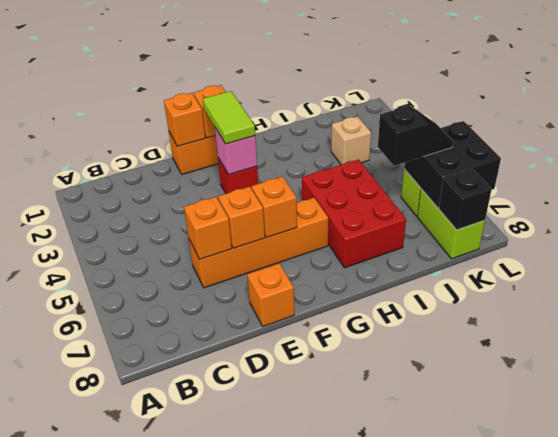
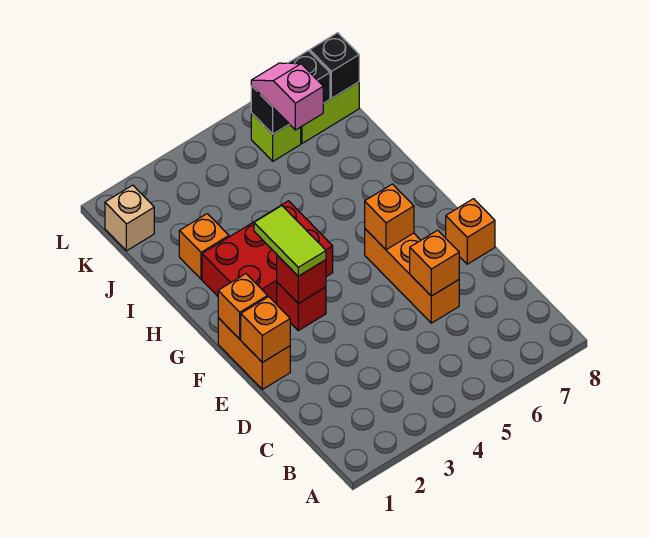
orange 1x4 brick [189,198,328,288] -> orange 1x3 brick [365,229,459,323]
orange 1x1 brick [218,187,265,248] -> orange 1x1 brick moved to [179,214,229,279]
lime 1x2 tile [203,91,255,144] -> lime 1x2 tile turned to [254,206,326,276]
pink 1x1 brick [215,128,257,174] -> red 1x1 brick [277,255,326,303]
red 2x3 brick [302,160,406,268] -> red 2x3 brick moved to [202,201,333,304]
tan 1x1 brick [331,116,371,165] -> tan 1x1 brick moved to [105,185,154,251]
black 1x2 slope [378,106,453,166] -> pink 1x2 slope [251,63,323,130]
black 2x2 brick [404,121,501,208] -> black 1x2 brick [251,51,330,134]

